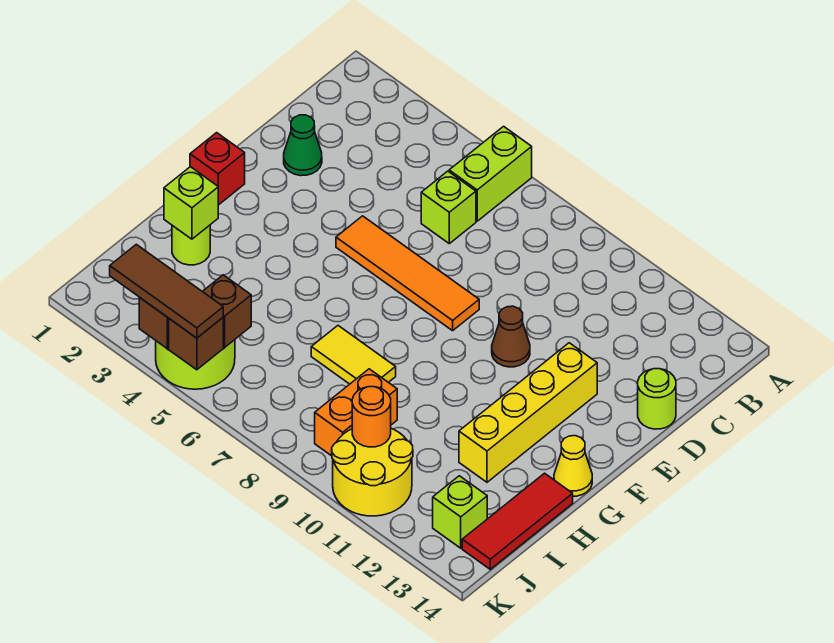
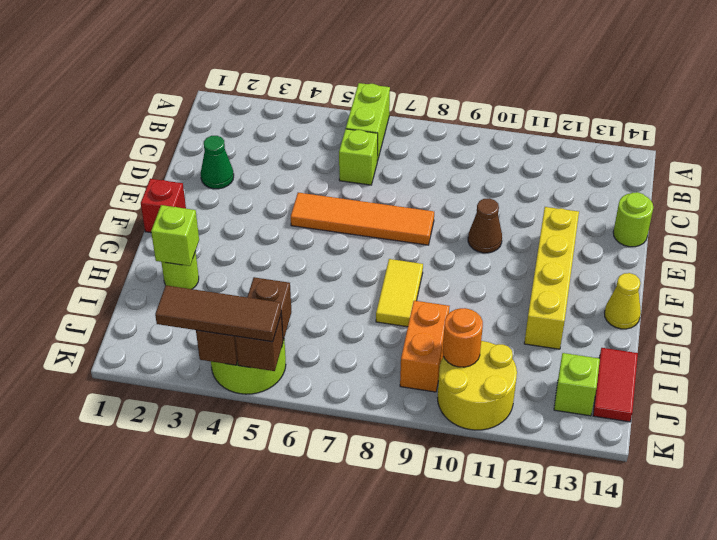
yellow 1x2 tile [311,326,396,384] -> yellow 1x2 tile turned to [376,259,423,327]
red 1x3 tile [462,473,573,569] -> red 1x2 tile [593,348,638,422]

